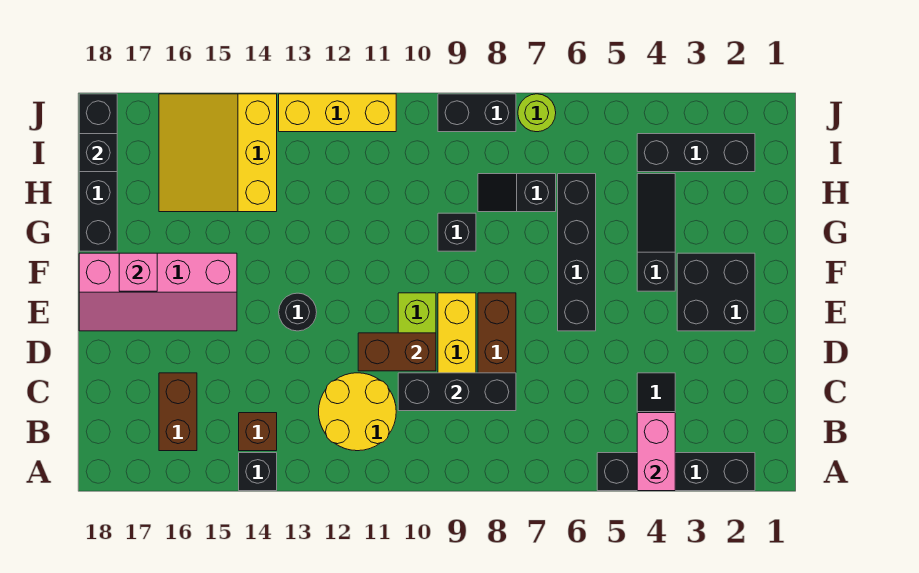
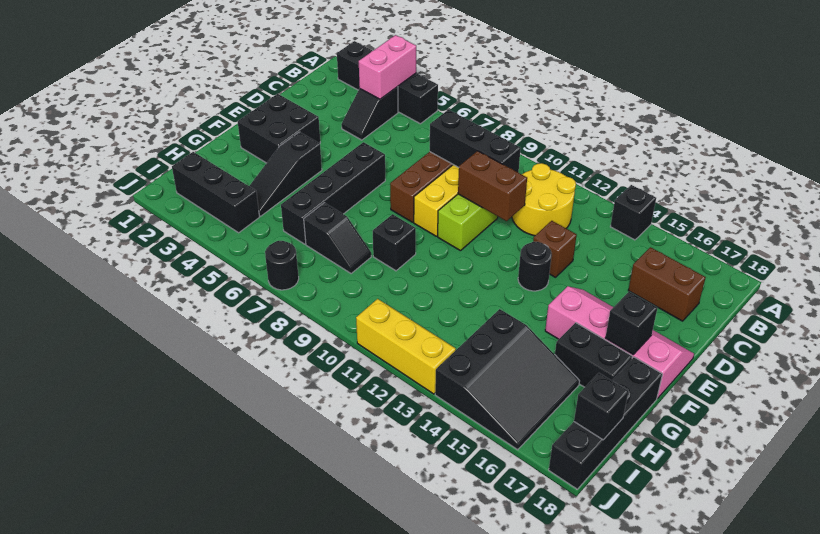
brown 1x1 brick [239,413,277,451] -> brown 1x1 brick moved to [533,221,577,277]
brown 1x2 brick [159,373,197,451] -> brown 1x2 brick turned to [628,247,706,321]
pink 1x1 brick [119,253,157,291] -> black 1x1 brick [605,292,657,354]
yellow 3x3 slope [159,94,277,212] -> black 3x3 slope [435,309,579,450]
lime 1x1 round brick [518,94,556,132] -> black 1x1 round brick [265,241,299,290]
black 1x2 brick [438,94,516,132] -> black 1x2 brick moved to [555,323,632,387]

